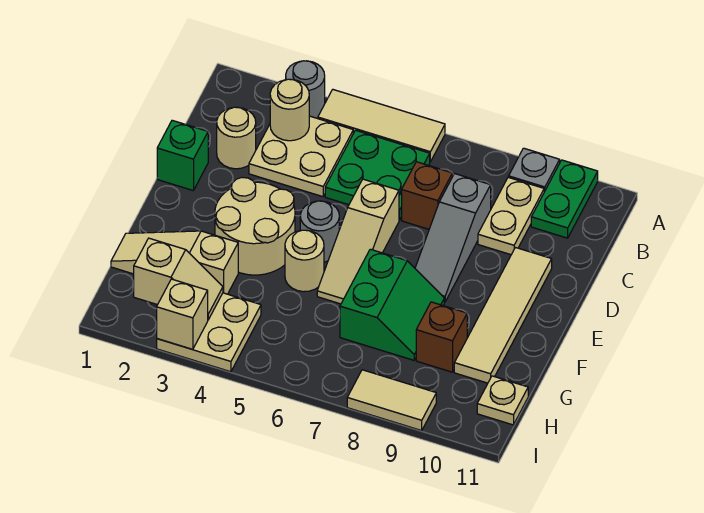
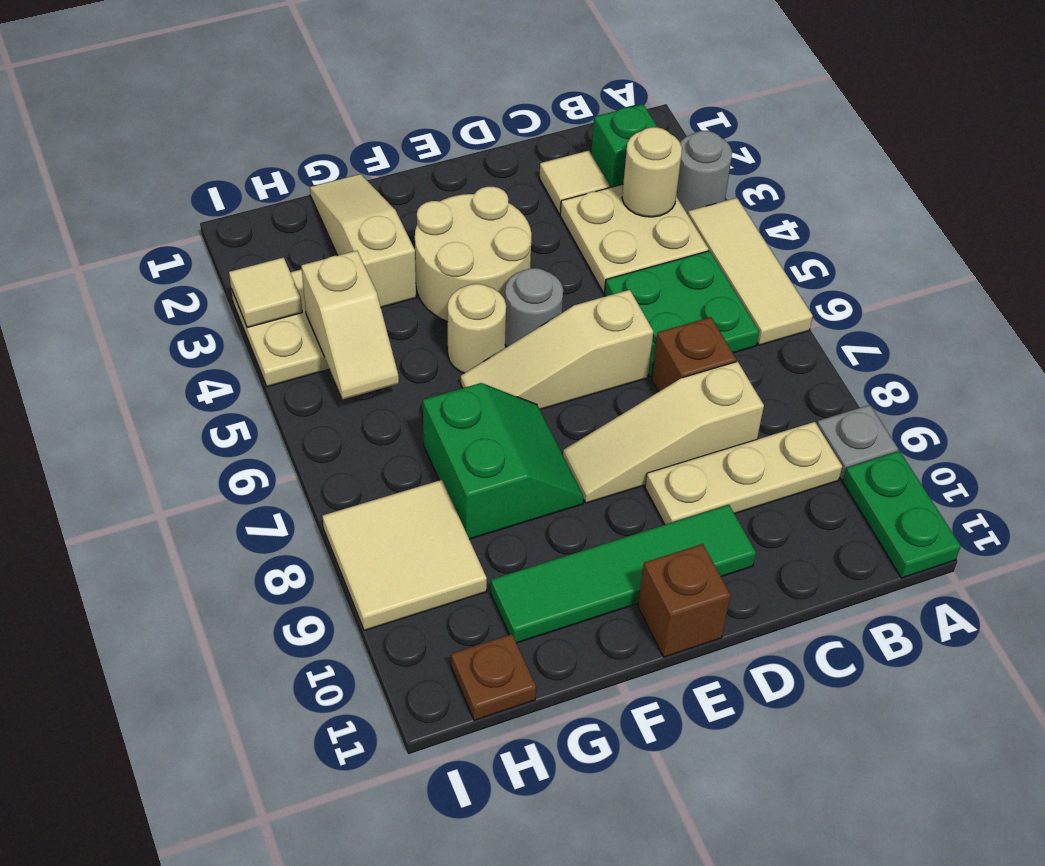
green 1x2 plate [531,160,598,238] -> green 1x2 plate turned to [843,451,961,578]
tan 1x2 plate [478,177,544,255] -> tan 1x3 plate [645,422,842,525]
tan 1x1 round brick [217,107,256,169] -> tan 1x1 tile [539,151,610,214]
grey 1x3 slope [415,174,491,302] -> tan 1x3 slope [563,361,764,503]
green 1x1 brick [157,120,208,190] -> green 1x1 brick moved to [591,104,657,188]
tan 1x4 tile [454,248,552,383] -> green 1x4 tile [491,505,756,643]
green 2x2 slope [340,249,444,360] -> green 2x2 slope turned to [423,383,584,539]
brown 1x1 brick [416,302,467,372] -> brown 1x1 brick moved to [638,544,731,657]
tan 1x2 slope [134,238,223,320] -> tan 1x2 slope moved to [301,251,399,399]
tan 1x1 plate [477,376,528,425] -> brown 1x1 plate [451,634,536,721]
tan 1x1 brick [157,279,208,349] -> tan 1x1 tile [229,257,302,328]
tan 1x2 tile [347,370,436,431] -> tan 2x2 tile [323,480,487,631]

